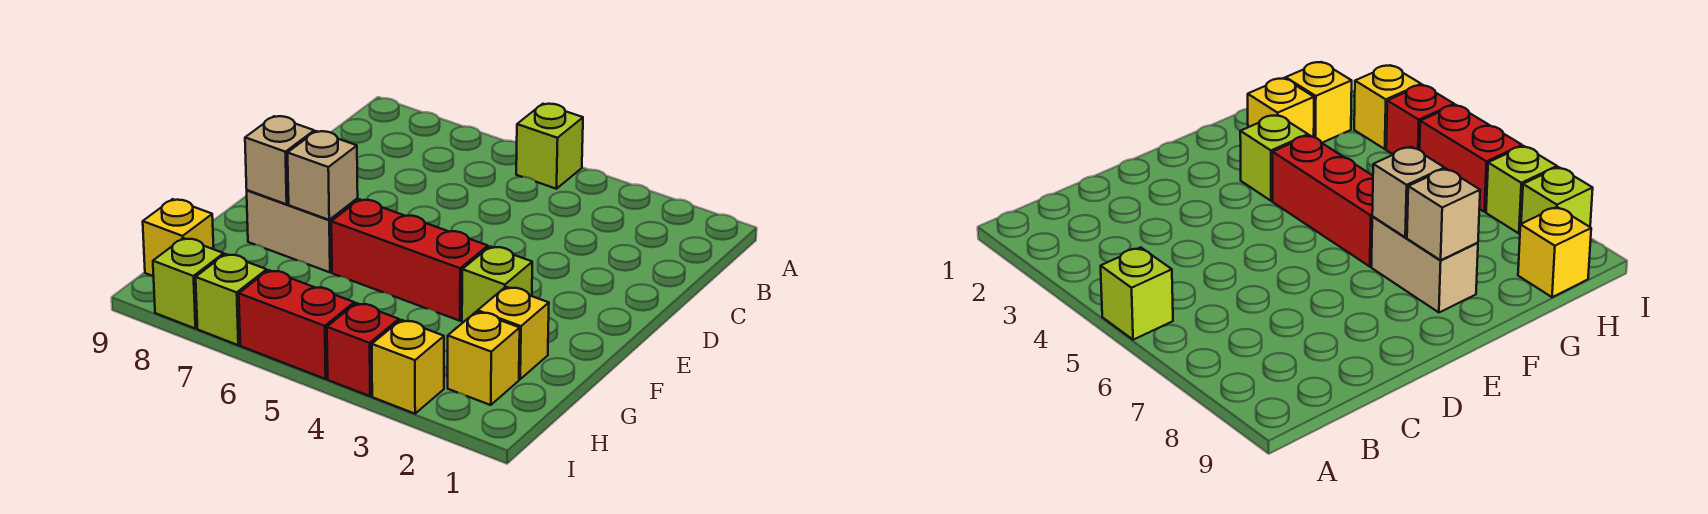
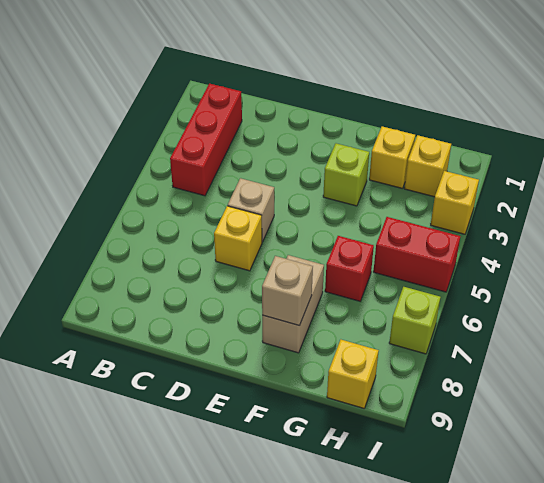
lime 1x1 brick [516,104,583,189] -> none
none -> yellow 1x1 brick [214,206,262,271]
red 1x3 brick [331,199,488,321] -> red 1x3 brick moved to [170,84,242,196]
tan 1x1 brick [288,131,358,220] -> tan 1x1 brick moved to [228,178,275,242]
red 1x1 brick [327,303,399,396] -> red 1x1 brick moved to [325,236,374,301]
red 1x2 brick [239,270,354,379] -> red 1x2 brick turned to [373,217,460,292]
lime 1x1 brick [153,238,224,328] -> none

